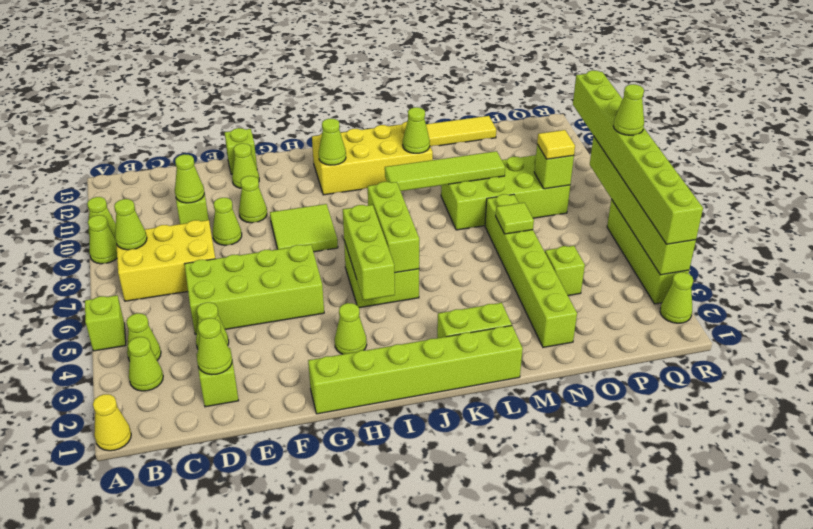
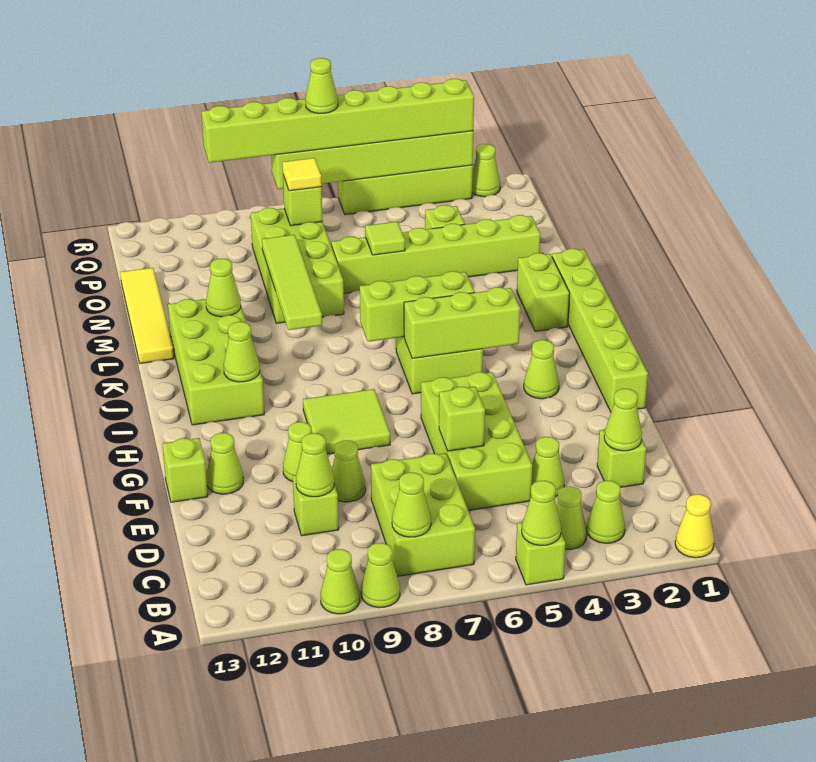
none -> lime 1x1 cone [522,481,561,546]
yellow 2x3 brick [116,220,215,301] -> lime 2x3 brick [371,453,475,576]
none -> lime 1x1 brick [439,387,485,451]
yellow 2x4 brick [312,122,433,195] -> lime 2x4 brick [168,299,264,425]

